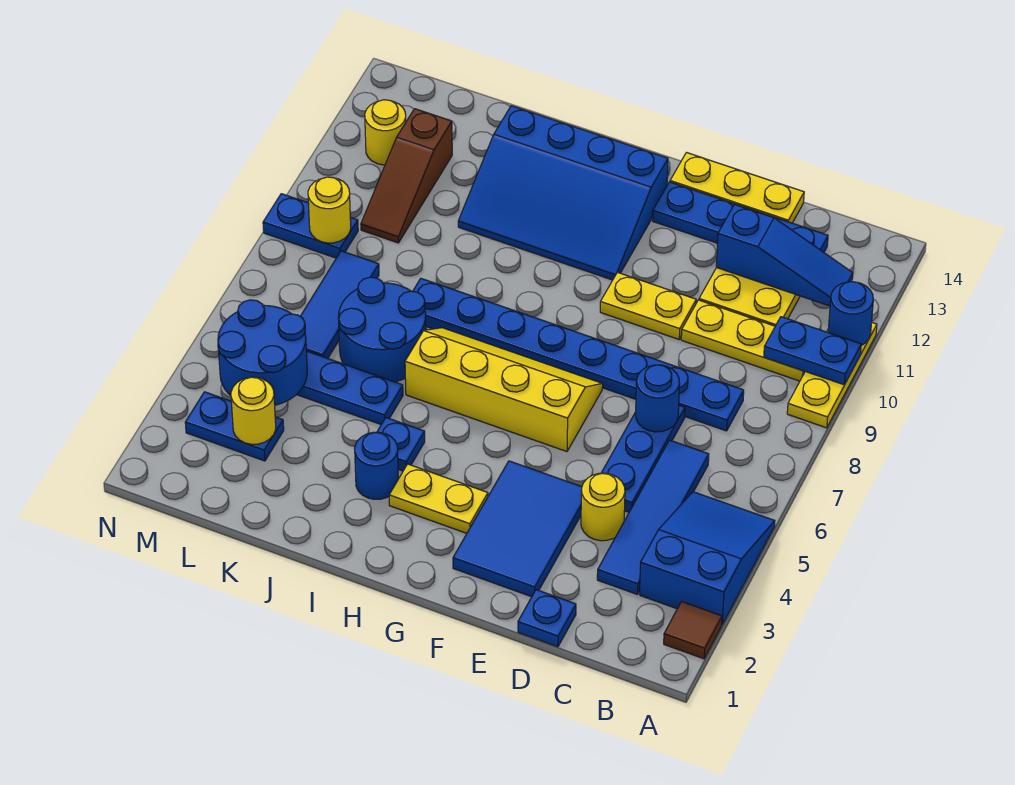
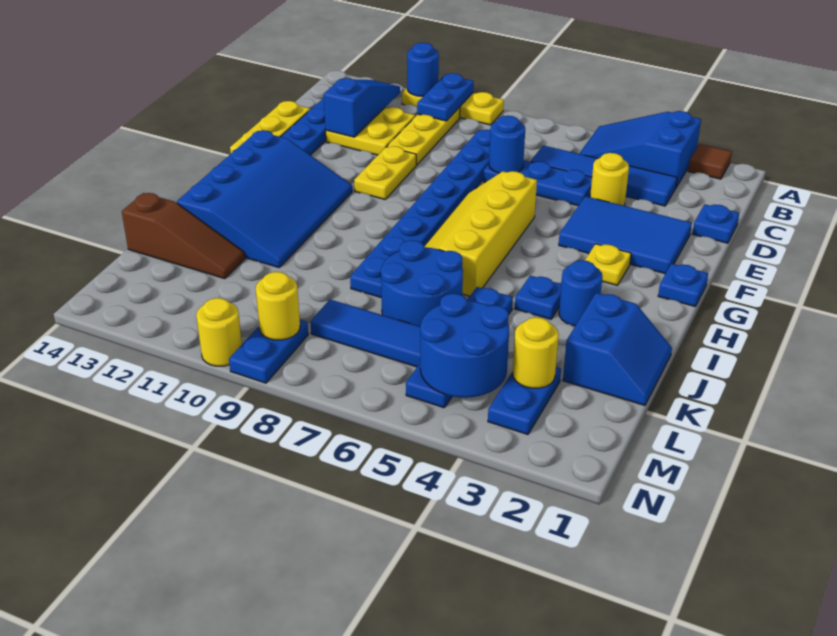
none -> blue 1x1 plate [658,264,708,307]
yellow 1x2 plate [389,464,488,533] -> yellow 1x1 plate [585,244,631,285]
none -> blue 2x2 slope [563,293,672,406]
brown 1x3 slope [361,109,452,243] -> brown 1x3 slope moved to [122,193,245,279]
yellow 1x1 round brick [365,100,406,165] -> yellow 1x1 round brick moved to [196,298,242,366]

